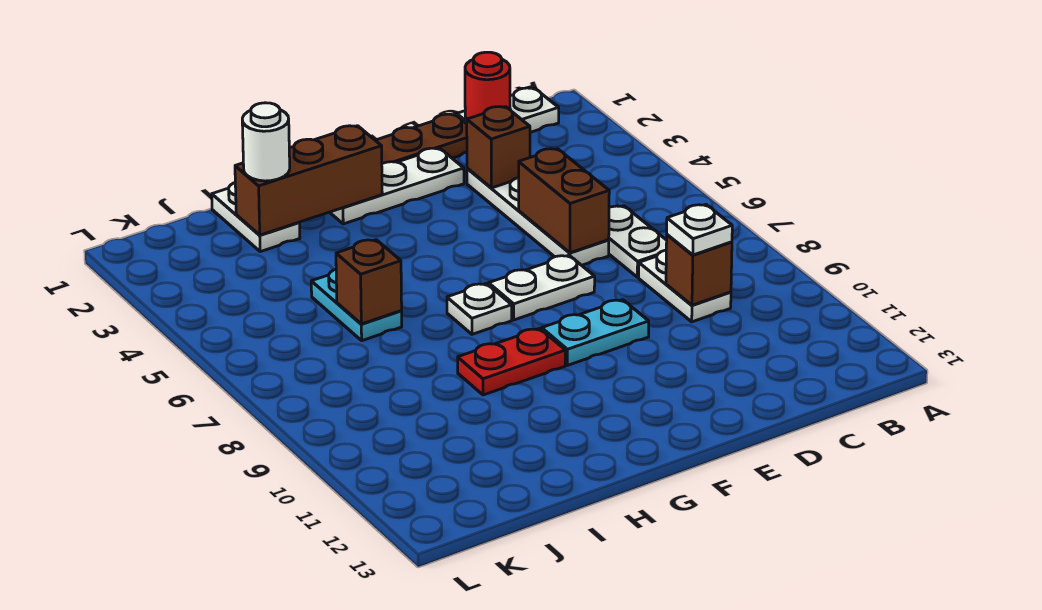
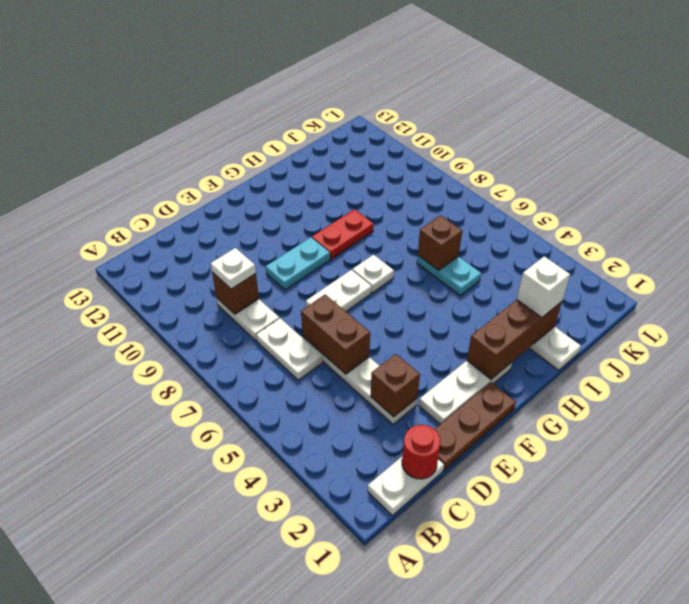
white 1x1 round brick [242,103,290,181] -> white 1x1 brick [517,256,570,318]

